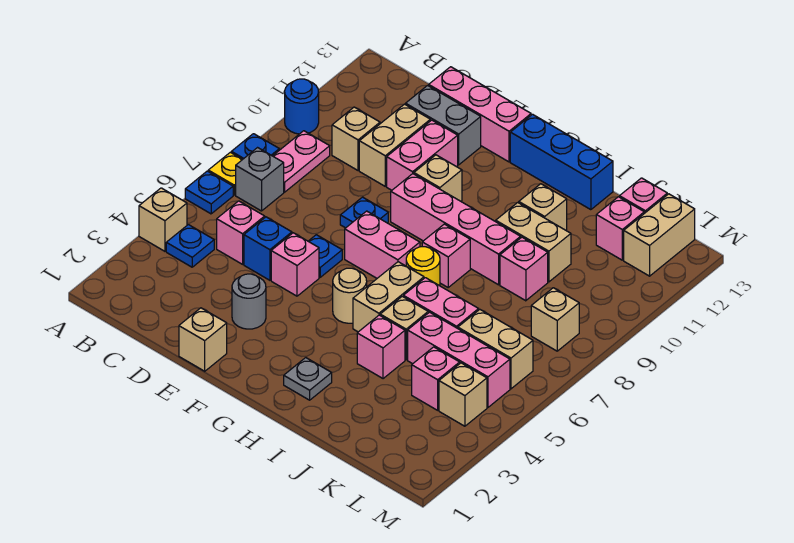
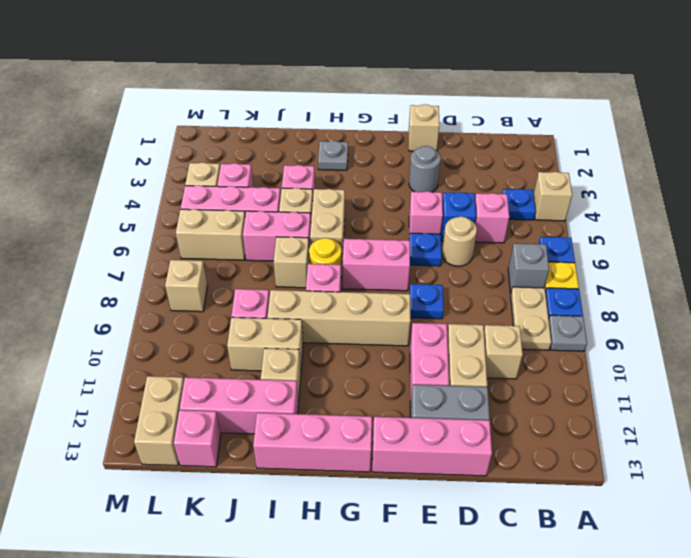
none -> grey 1x1 plate [549,315,587,351]
blue 1x1 round brick [285,79,319,134] -> none
pink 1x2 plate [273,131,330,192] -> tan 1x2 plate [511,287,551,350]
pink 1x4 brick [391,174,521,285] -> tan 1x4 brick [267,290,411,346]
tan 1x1 brick [414,155,462,201] -> tan 1x1 brick moved to [274,237,310,288]
tan 1x1 round brick [333,268,367,323] -> tan 1x1 round brick moved to [442,217,477,266]
blue 1x3 brick [510,114,613,210] -> pink 1x3 brick [253,413,372,472]
pink 1x1 brick [596,197,644,260] -> pink 1x3 brick [180,377,298,434]

